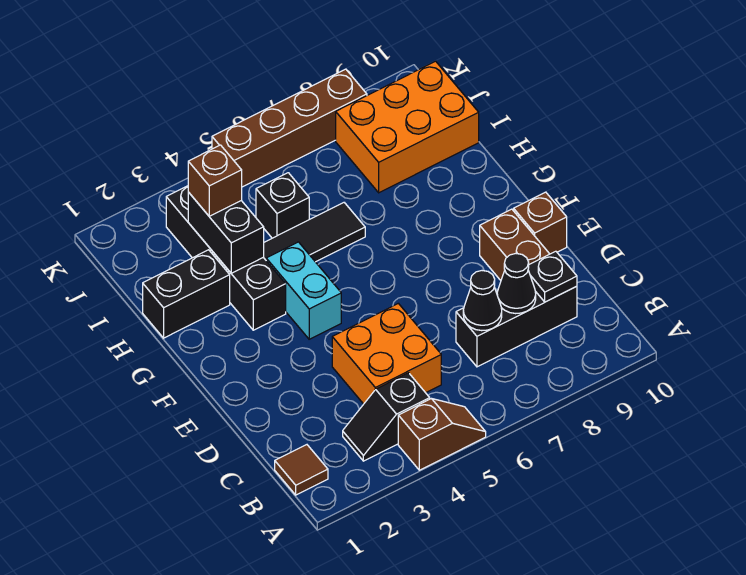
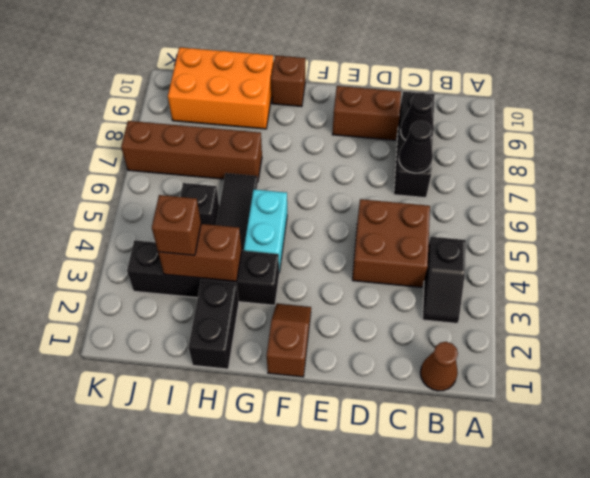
brown 1x2 slope [398,399,486,470] -> brown 1x2 slope moved to [267,304,311,377]
brown 1x1 tile [275,445,328,495] -> brown 1x1 cone [420,342,458,391]
orange 2x2 brick [332,303,441,404] -> brown 2x2 brick [352,199,430,287]
black 1x1 plate [528,251,577,302] -> none
brown 1x1 brick [514,192,567,254] -> brown 1x1 brick moved to [271,55,306,107]
cyan 1x2 brick [266,242,341,339] -> cyan 1x2 brick turned to [244,190,287,273]
black 1x2 brick [188,192,264,273] -> brown 1x2 brick [158,224,242,281]
orange 2x3 brick [336,61,479,193] -> orange 2x3 brick turned to [168,47,274,129]
brown 1x4 brick [212,69,367,187] -> brown 1x4 brick turned to [121,121,262,179]

